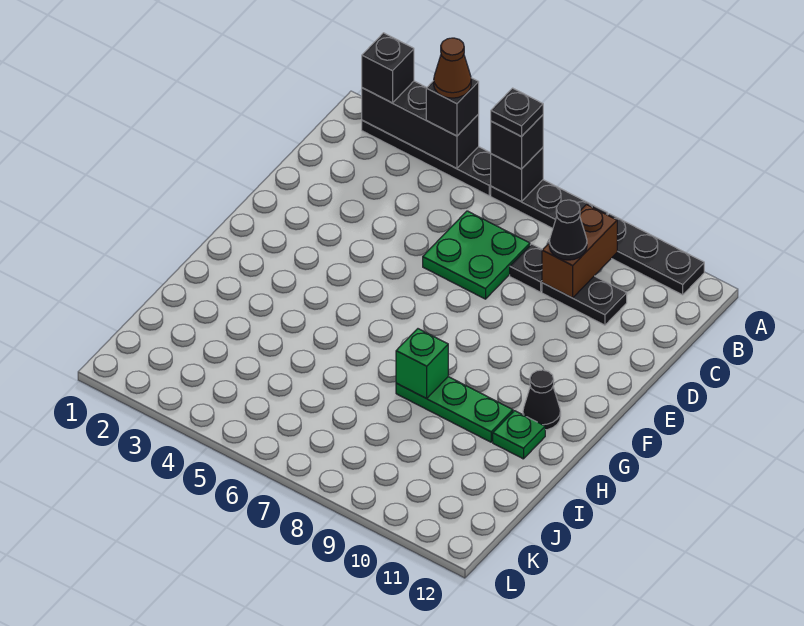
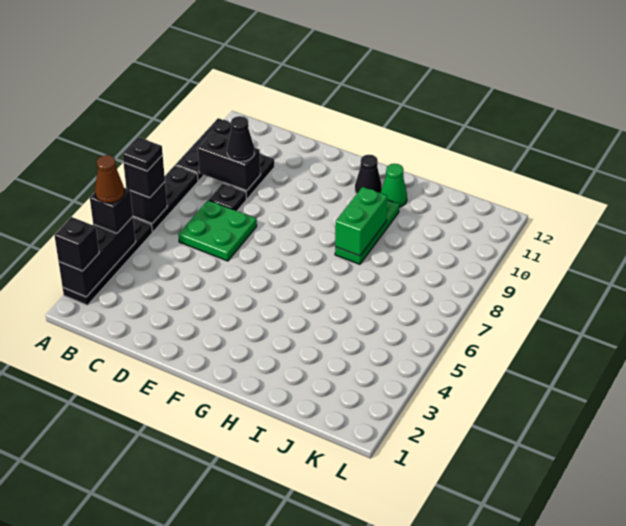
brown 1x2 brick [542,205,617,298] -> black 1x2 brick [198,132,260,191]
green 1x1 brick [396,329,448,398] -> green 1x2 brick [335,187,387,256]
green 1x1 plate [493,411,545,459] -> green 1x1 cone [381,164,407,207]

